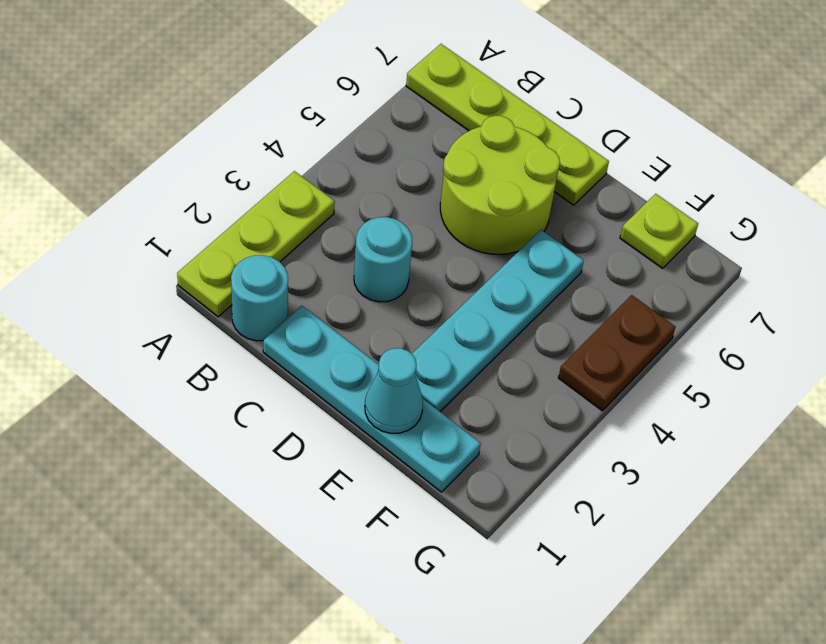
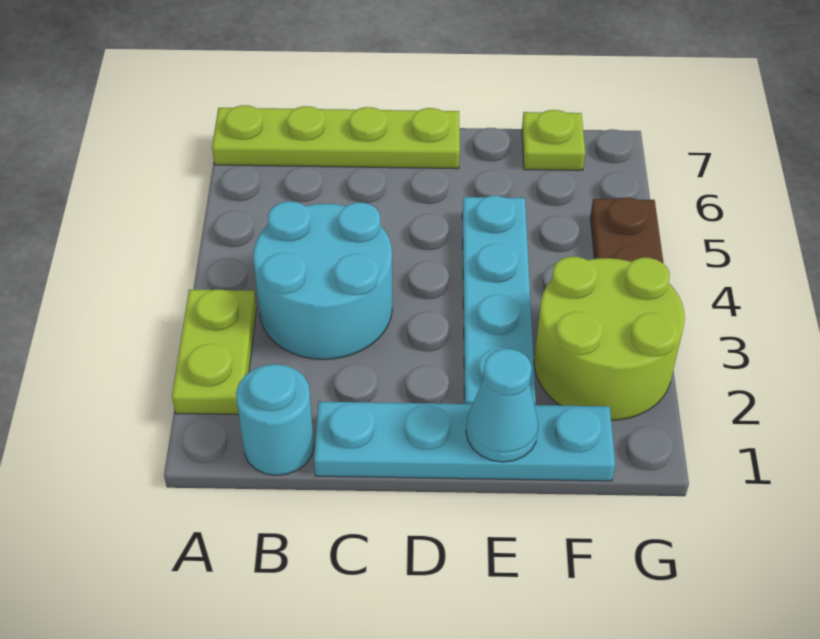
lime 1x3 plate [177,171,335,317] -> lime 1x2 plate [172,289,257,415]
cyan 1x1 round brick [354,217,412,302] -> cyan 2x2 round brick [253,201,392,359]
lime 2x2 round brick [440,116,560,255] -> lime 2x2 round brick moved to [534,257,685,420]

